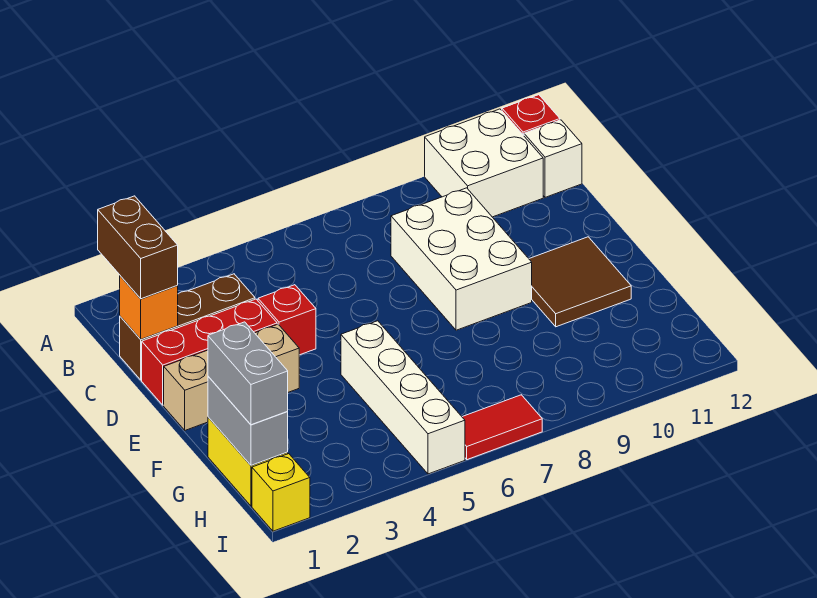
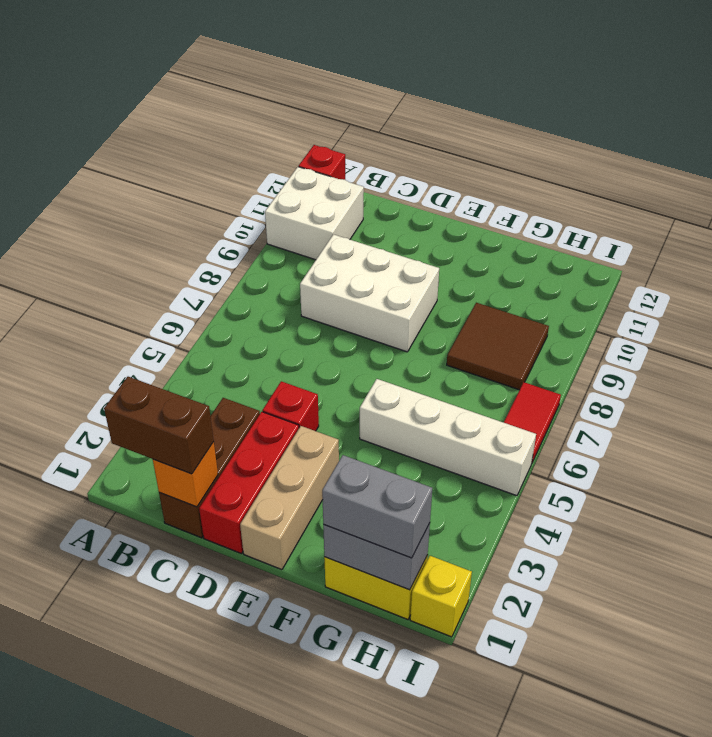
white 1x1 brick [524,120,582,197] -> none
brown 2x2 tile [529,237,631,327] -> brown 2x2 tile moved to [447,303,549,390]

